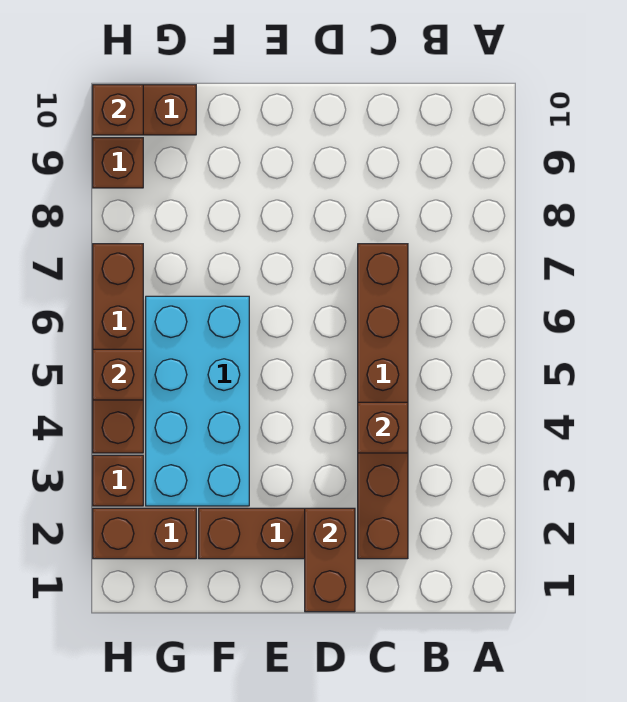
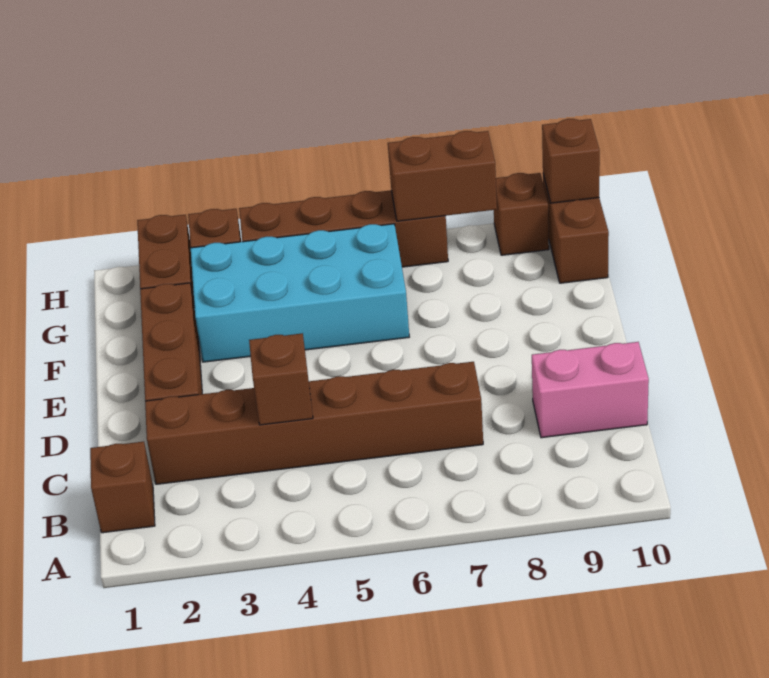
none -> pink 1x2 brick [532,342,649,438]
brown 1x2 brick [305,508,355,612] -> brown 1x2 brick moved to [388,131,497,221]
brown 1x1 brick [93,349,143,400] -> brown 1x1 brick moved to [90,442,155,533]

